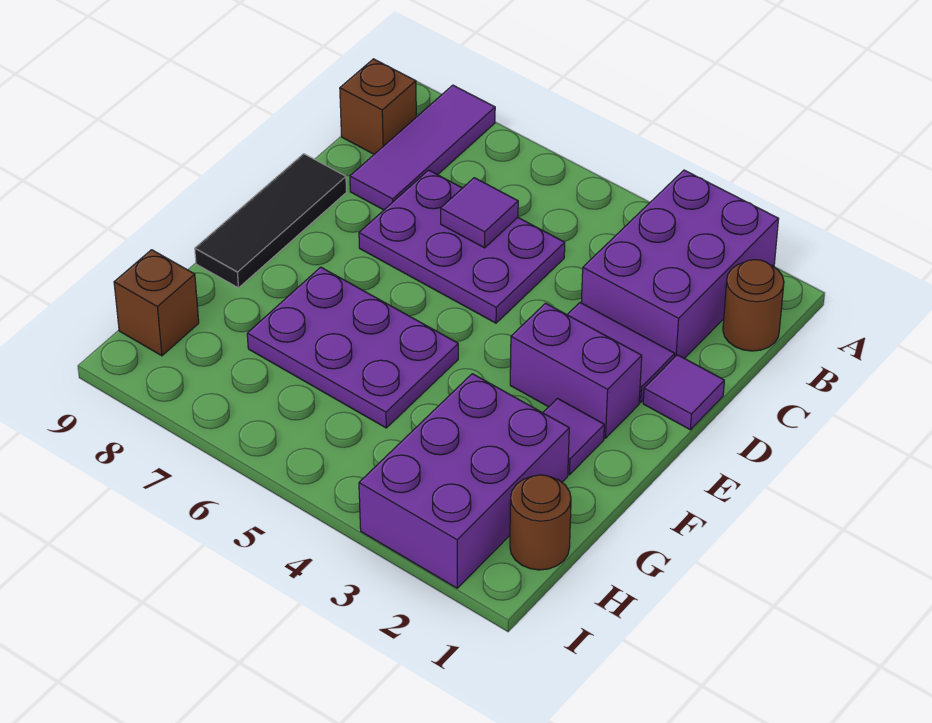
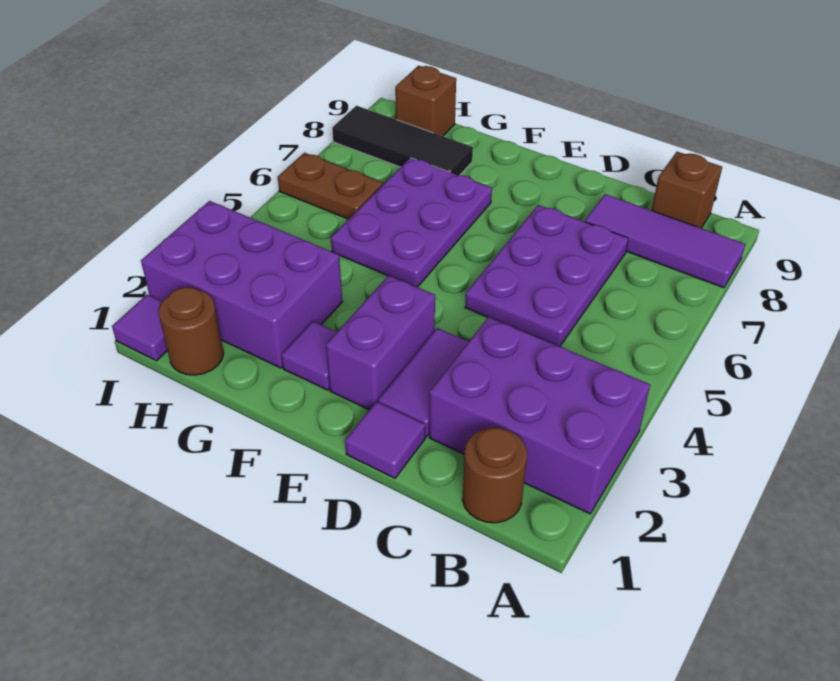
purple 1x1 tile [441,178,518,248] -> purple 1x1 tile moved to [112,294,168,361]
black 1x3 tile [195,154,347,288] -> black 1x3 tile moved to [332,106,473,175]
none -> brown 1x2 plate [278,153,383,219]

